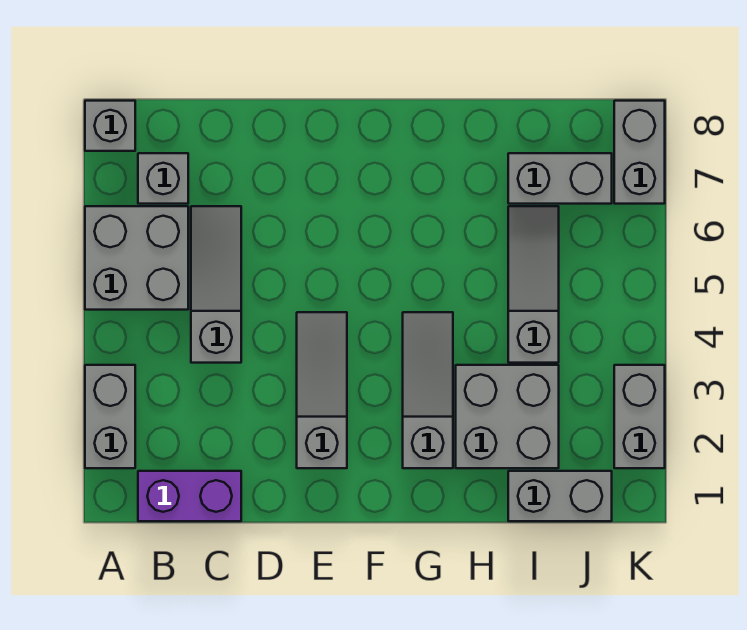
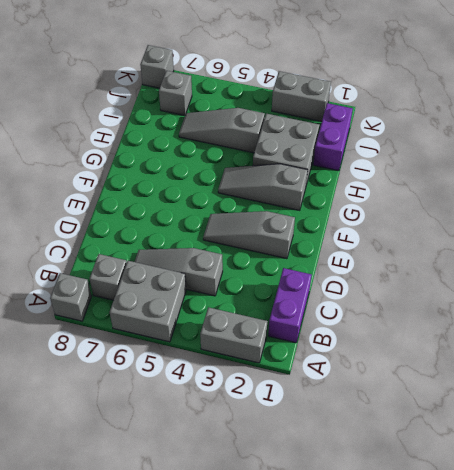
grey 1x2 brick [508,471,612,521] -> purple 1x2 brick [313,103,353,171]
grey 1x2 brick [508,153,612,204] -> grey 1x1 brick [159,71,192,115]
grey 1x2 brick [614,101,665,204] -> grey 1x1 brick [140,45,174,88]

